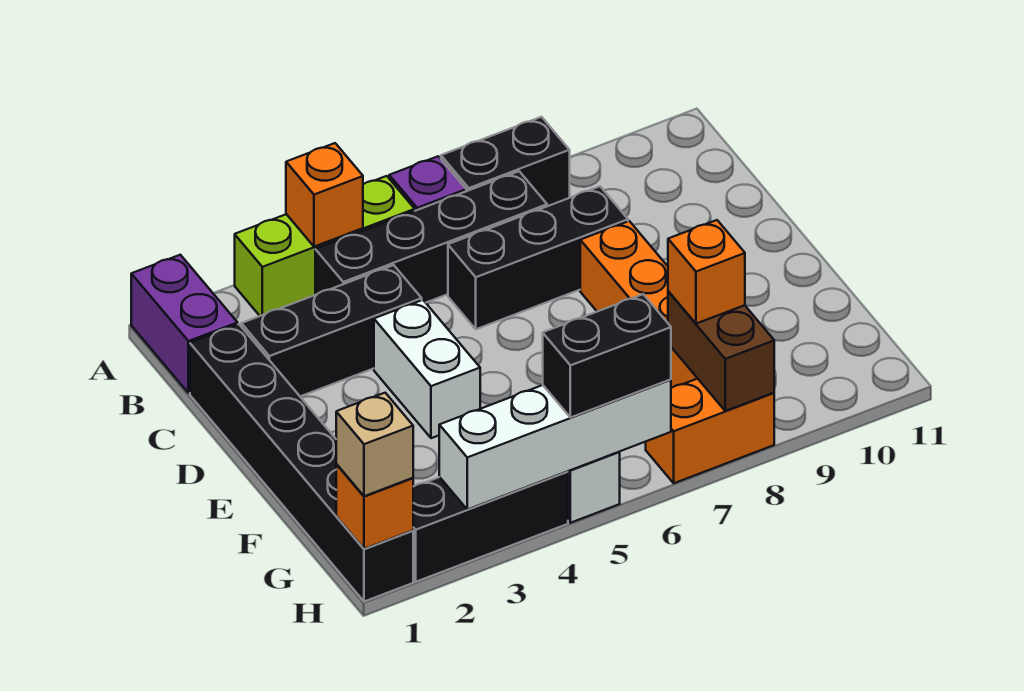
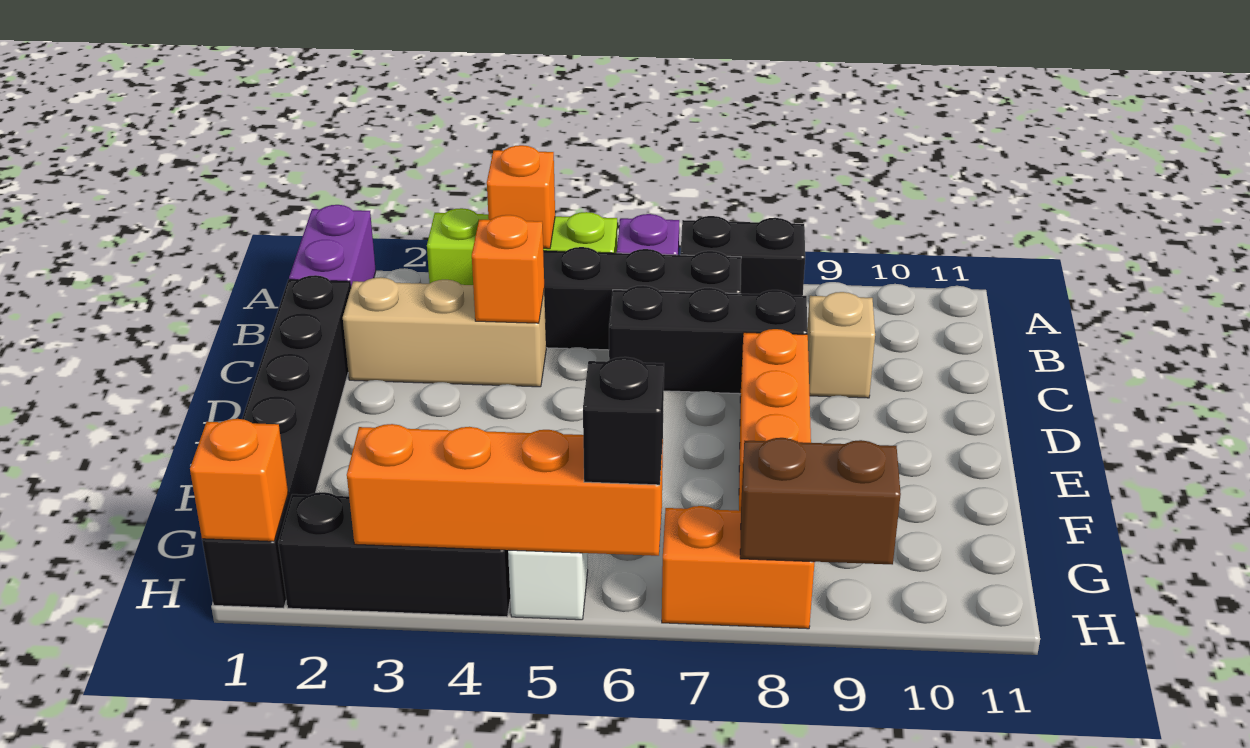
black 1x3 brick [241,265,422,396] -> tan 1x3 brick [343,277,546,387]
white 1x2 brick [374,300,480,438] -> none
brown 1x2 brick [668,292,774,411] -> brown 1x2 brick turned to [740,438,901,565]
orange 1x1 brick [668,220,745,324] -> orange 1x1 brick moved to [472,215,544,323]
tan 1x1 brick [336,393,413,496] -> tan 1x1 brick moved to [807,292,875,398]
white 1x4 brick [439,379,671,509] -> orange 1x4 brick [347,424,663,556]
black 1x2 brick [543,294,671,418] -> black 1x1 brick [583,357,664,485]

